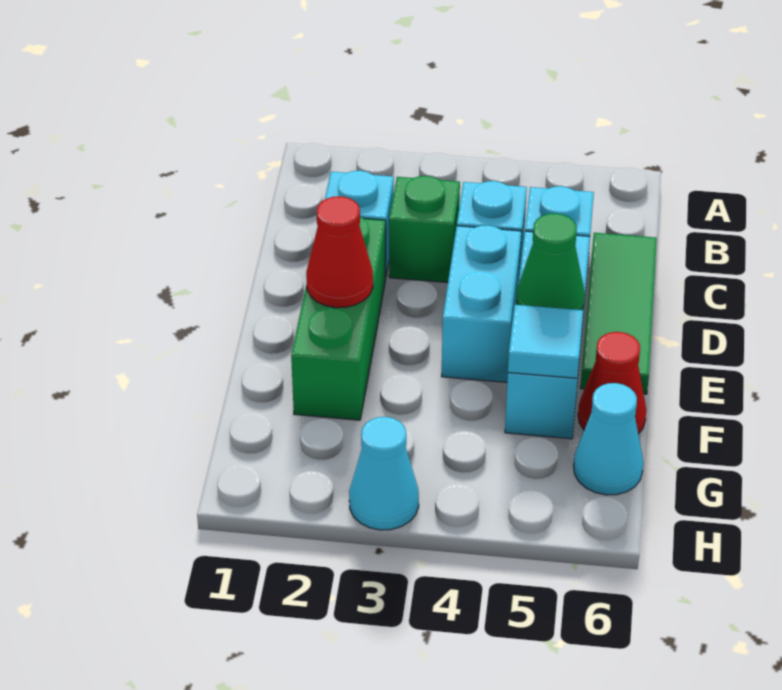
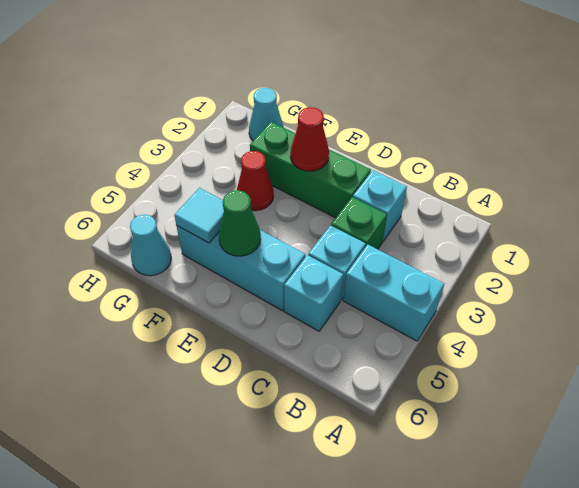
green 1x3 tile [580,233,657,394] -> none
cyan 1x2 brick [442,225,521,382] -> cyan 1x2 brick moved to [343,245,444,341]
red 1x1 cone [578,332,646,434] -> red 1x1 cone moved to [237,151,274,211]
cyan 1x1 cone [349,417,419,530] -> cyan 1x1 cone moved to [249,88,284,141]

